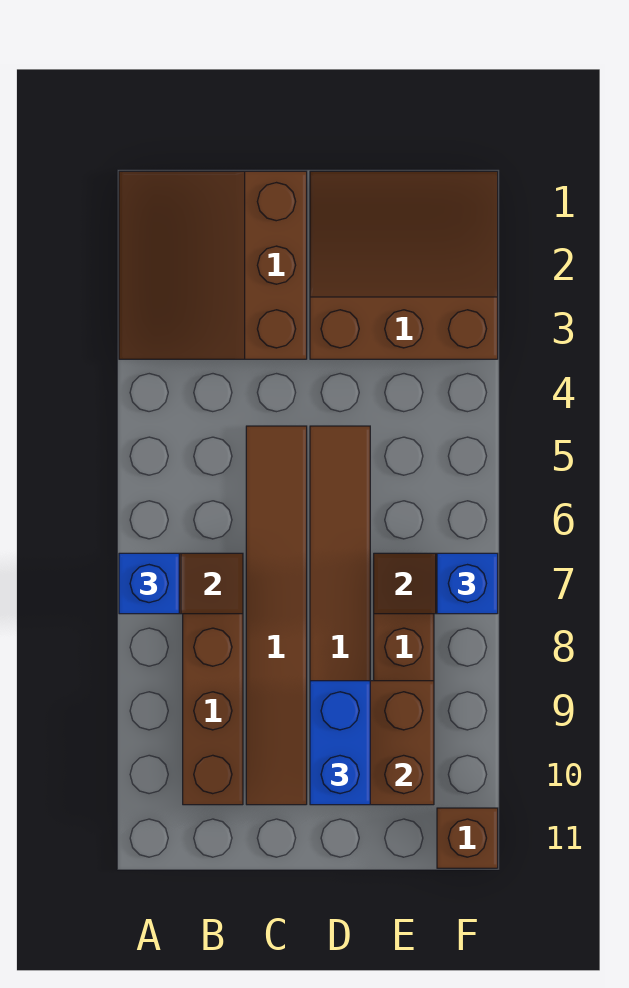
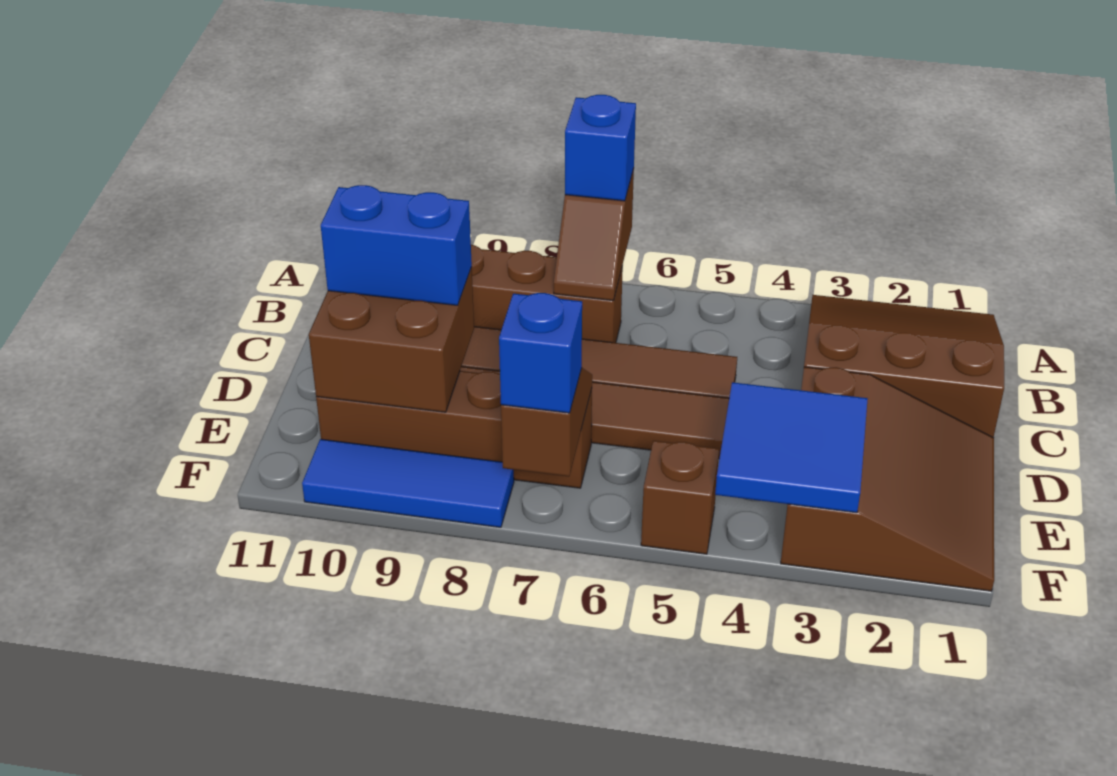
none -> blue 2x2 tile [715,382,868,513]
none -> blue 1x3 tile [302,439,514,527]
brown 1x1 brick [437,808,498,868] -> brown 1x1 brick moved to [641,441,719,554]

